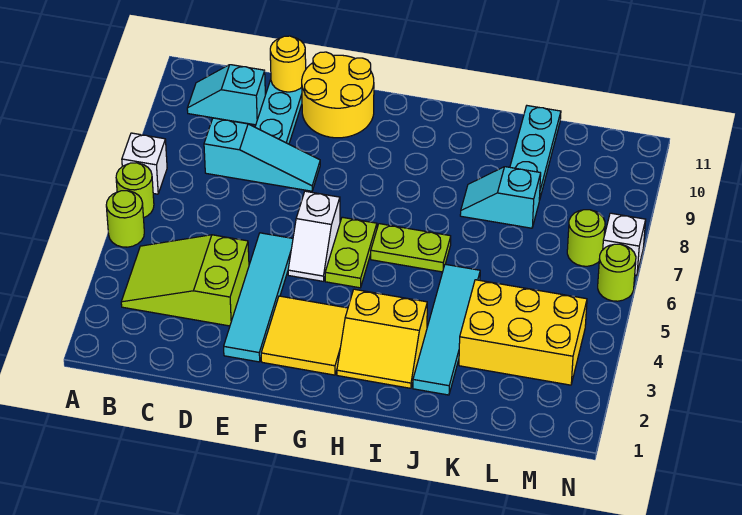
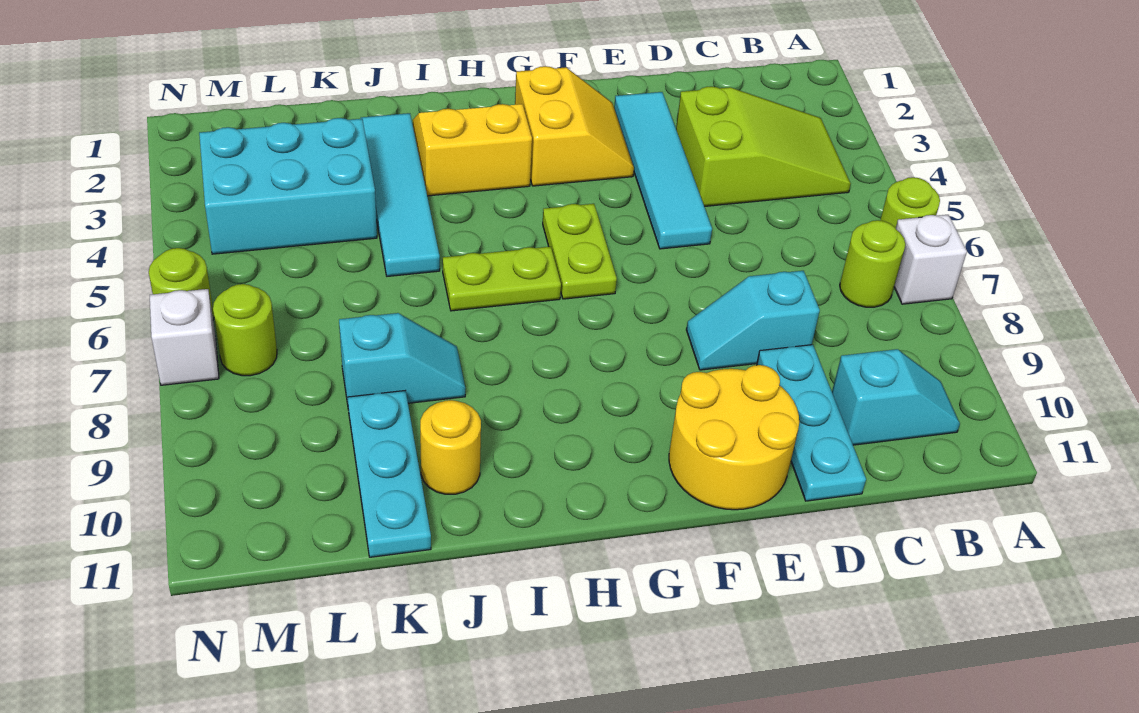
lime 1x1 round brick [106,191,144,247] -> lime 1x1 round brick moved to [840,220,905,307]
cyan 1x3 slope [204,118,320,191] -> cyan 1x2 slope [686,271,820,370]
yellow 1x1 round brick [270,36,306,92] -> yellow 1x1 round brick moved to [420,400,481,494]
yellow 2x2 tile [261,296,348,375] -> yellow 2x2 slope [515,66,634,186]
white 1x2 slope [288,191,340,281] -> none
yellow 2x3 brick [459,280,587,385] -> cyan 2x3 brick [199,118,377,254]

